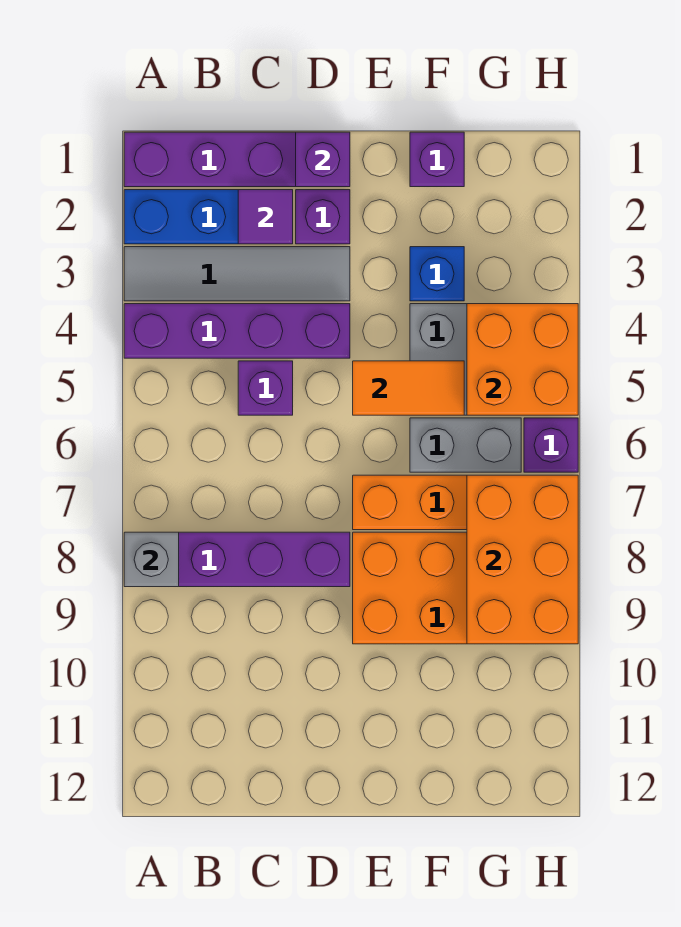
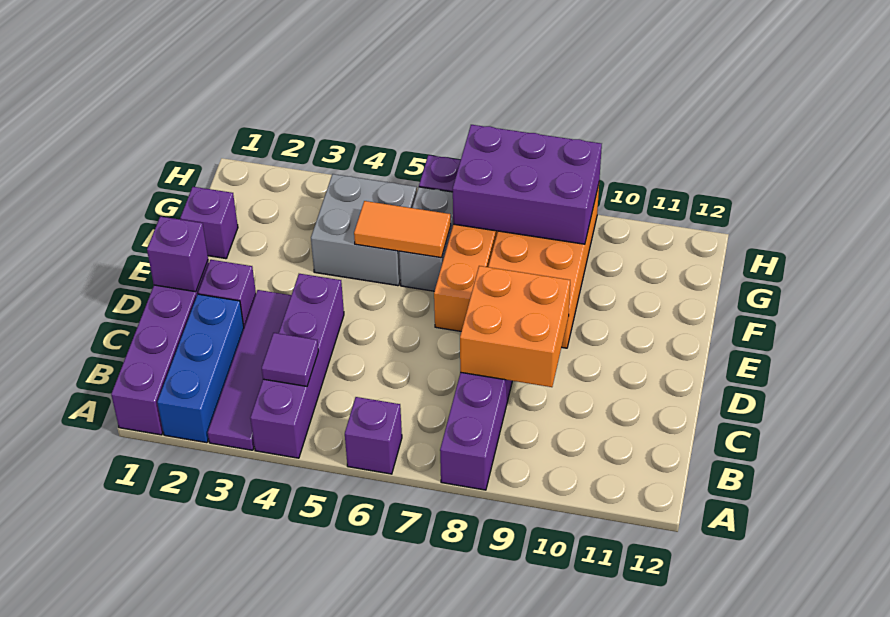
grey 1x4 tile [124,247,350,301] -> purple 1x4 tile [208,290,291,450]
grey 1x1 brick [124,532,179,587] -> none
purple 1x1 tile [238,190,293,244] -> purple 1x1 tile moved to [262,333,318,386]
purple 1x1 brick [238,361,293,415] -> purple 1x1 brick moved to [345,397,402,474]
orange 1x2 tile [353,361,464,415] -> orange 1x2 tile turned to [354,201,451,258]
blue 1x1 brick [410,247,464,301] -> none
orange 2x2 brick [467,304,578,415] -> orange 2x2 brick moved to [460,266,570,387]
orange 2x3 brick [467,475,578,644] -> purple 2x3 brick [453,125,602,244]

